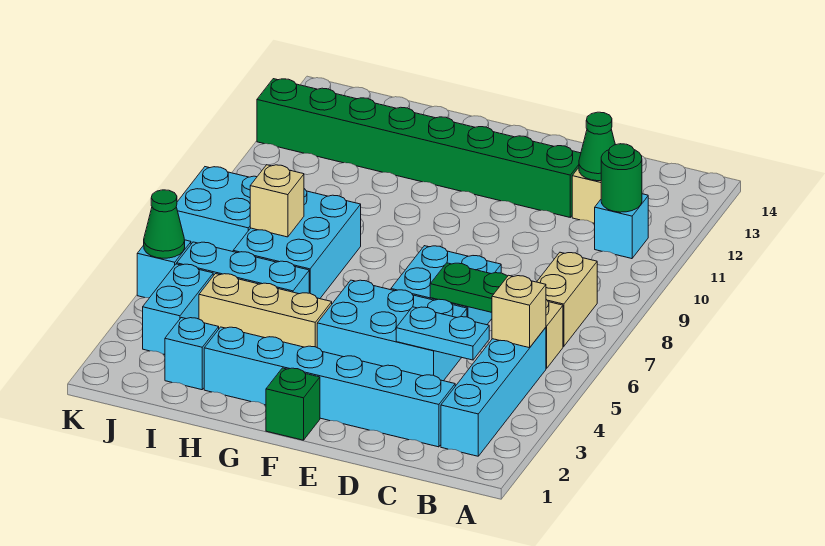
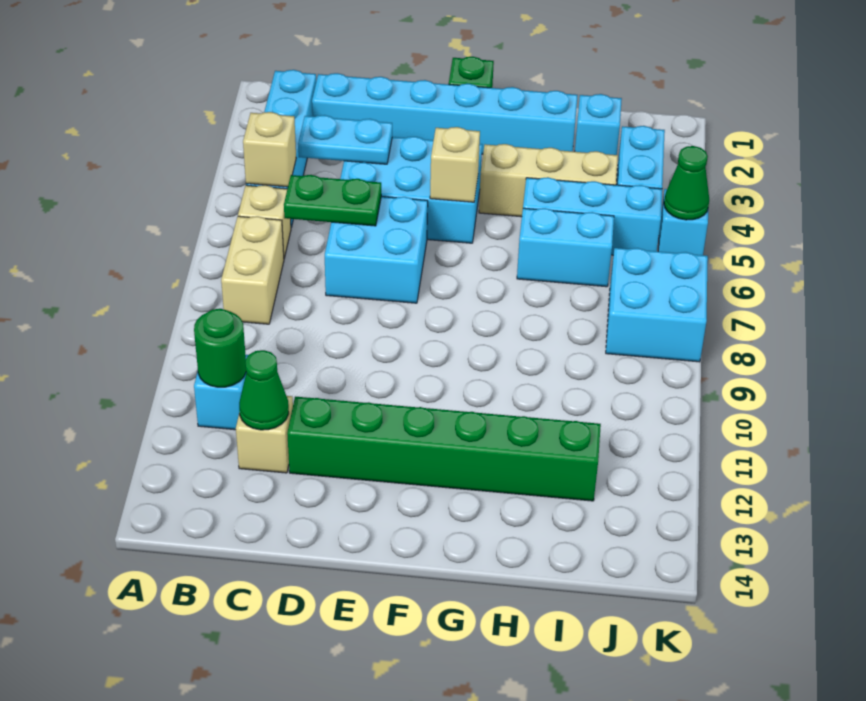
green 1x8 brick [257,79,581,217] -> green 1x6 brick [287,397,601,501]
cyan 2x3 brick [233,189,361,299] -> cyan 1x2 brick [517,208,614,287]
tan 1x1 brick [250,165,304,237] -> tan 1x1 brick moved to [430,127,480,202]

